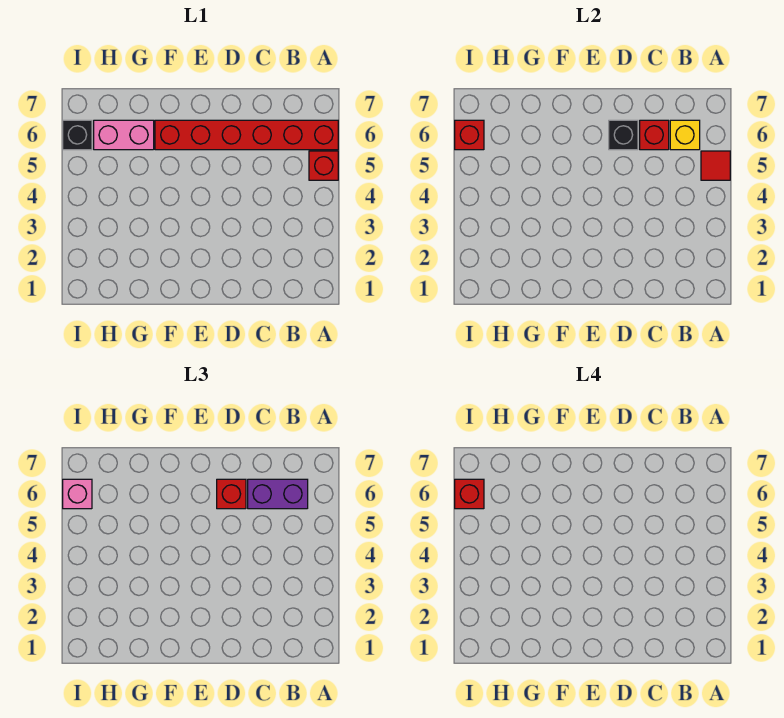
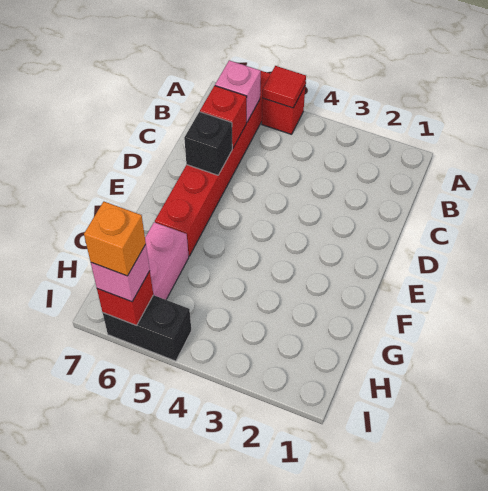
yellow 1x1 brick [670,120,700,150] -> pink 1x1 brick [215,60,261,122]
purple 1x2 brick [248,479,308,509] -> none
red 1x1 brick [217,479,246,509] -> none
black 1x1 brick [63,120,92,150] -> black 1x2 brick [103,295,191,361]
red 1x1 brick [455,479,484,509] -> orange 1x1 brick [84,202,146,276]

